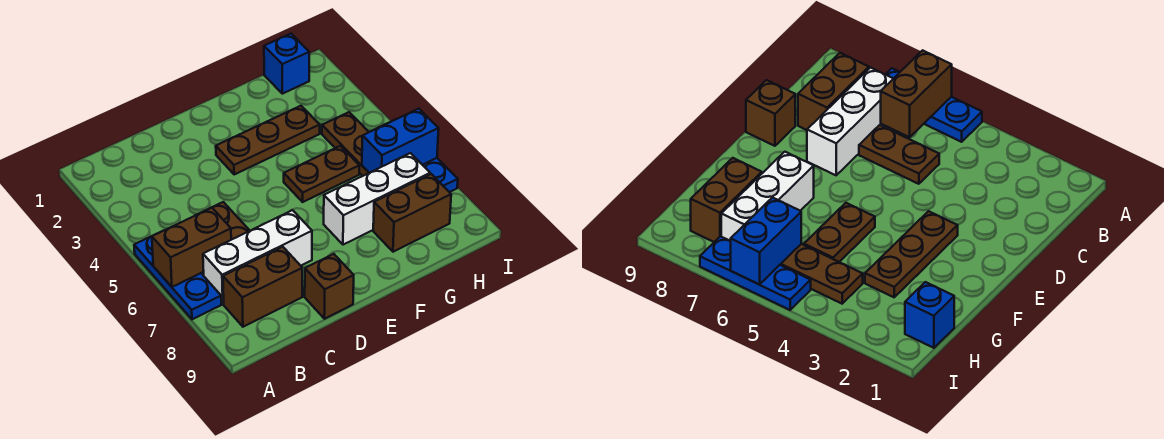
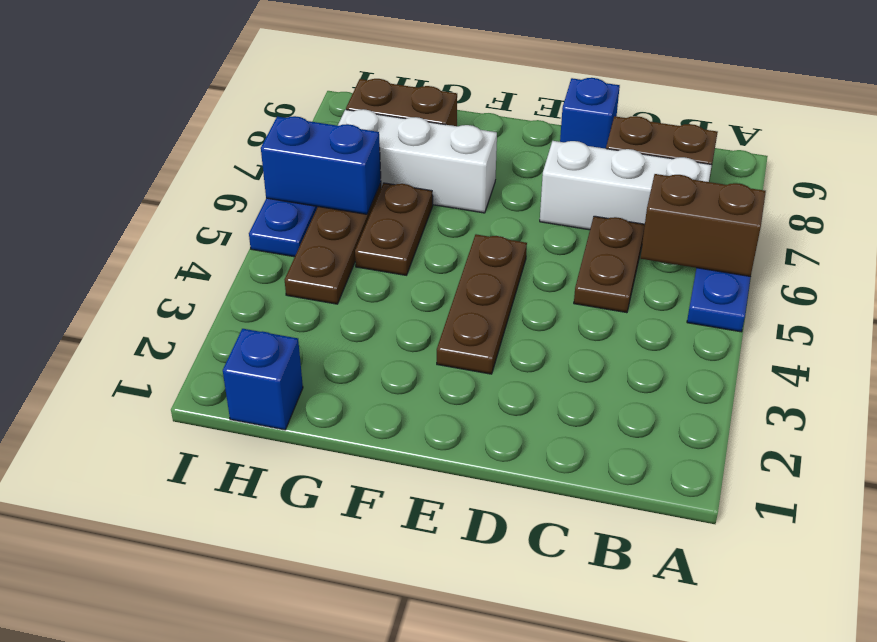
brown 1x1 brick [305,254,354,319] -> blue 1x1 brick [560,78,620,149]
brown 1x3 plate [216,106,320,174] -> brown 1x3 plate turned to [437,234,527,374]
brown 1x2 plate [284,146,359,202] -> brown 1x2 plate turned to [355,183,433,275]

